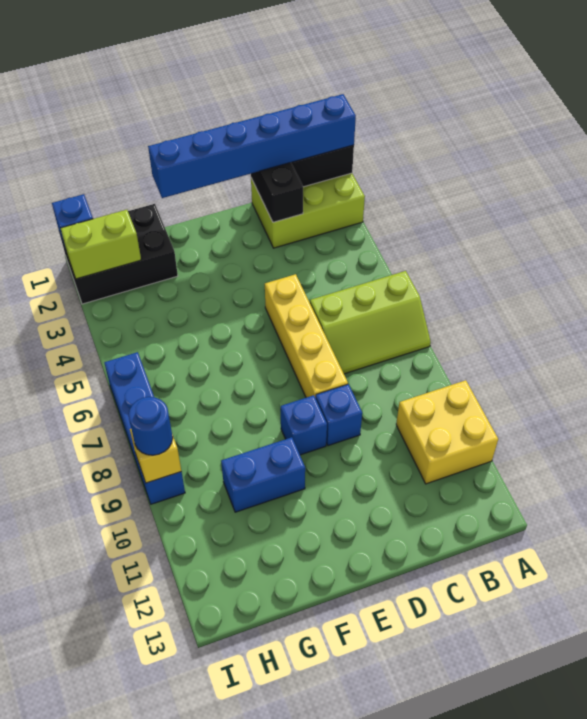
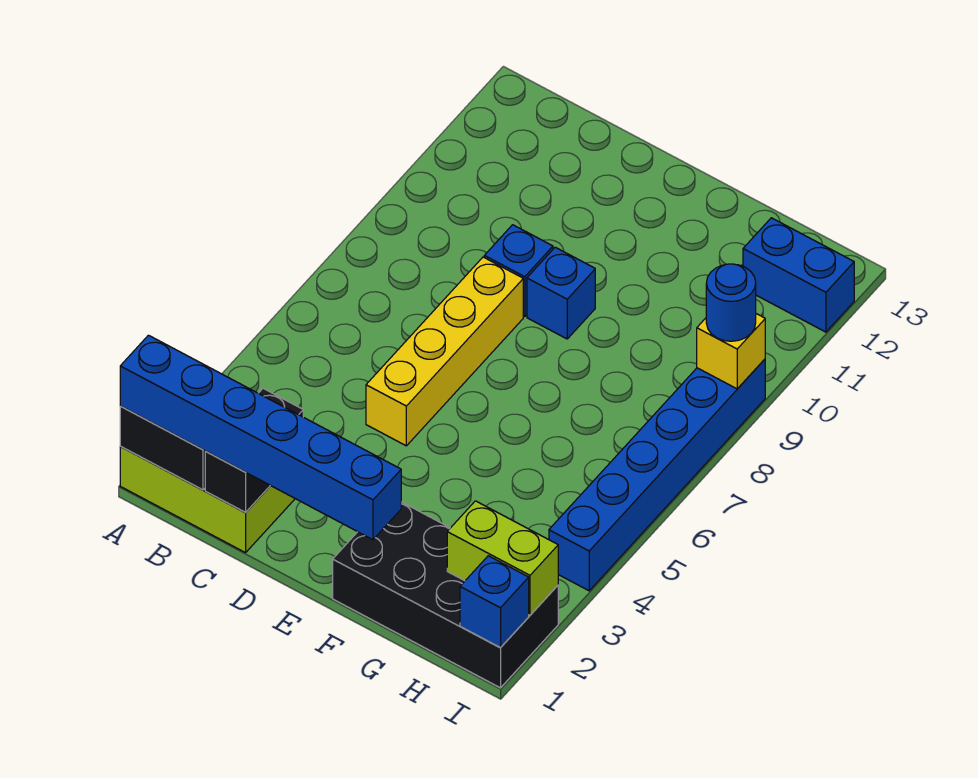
lime 2x3 slope [310,271,431,374] -> none
yellow 2x2 brick [396,380,498,484] -> none
blue 1x2 brick [221,437,305,512] -> blue 1x2 brick moved to [743,218,854,332]
black 2x3 brick [60,204,178,304] -> black 2x4 brick [333,502,558,688]
blue 1x4 brick [104,352,185,504] -> blue 1x6 brick [549,359,765,591]

